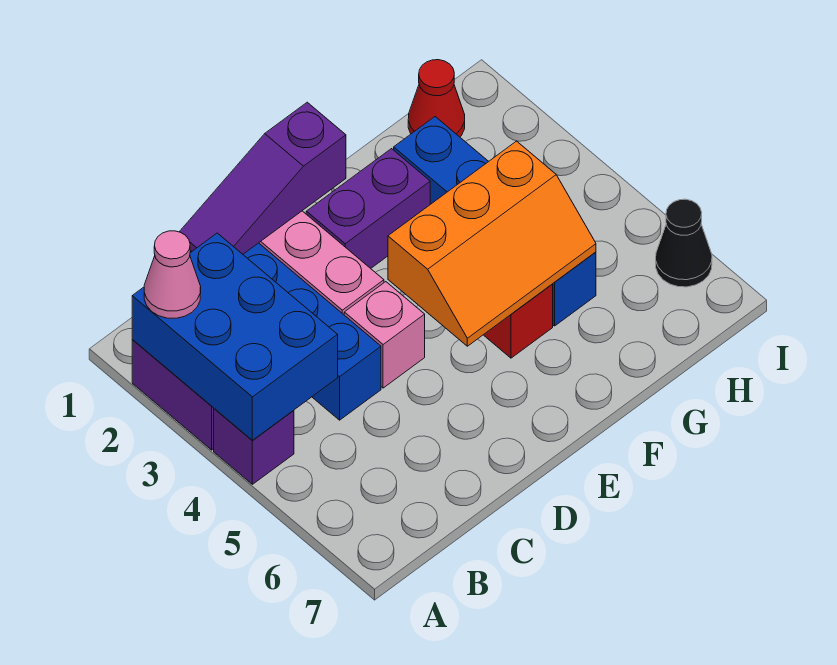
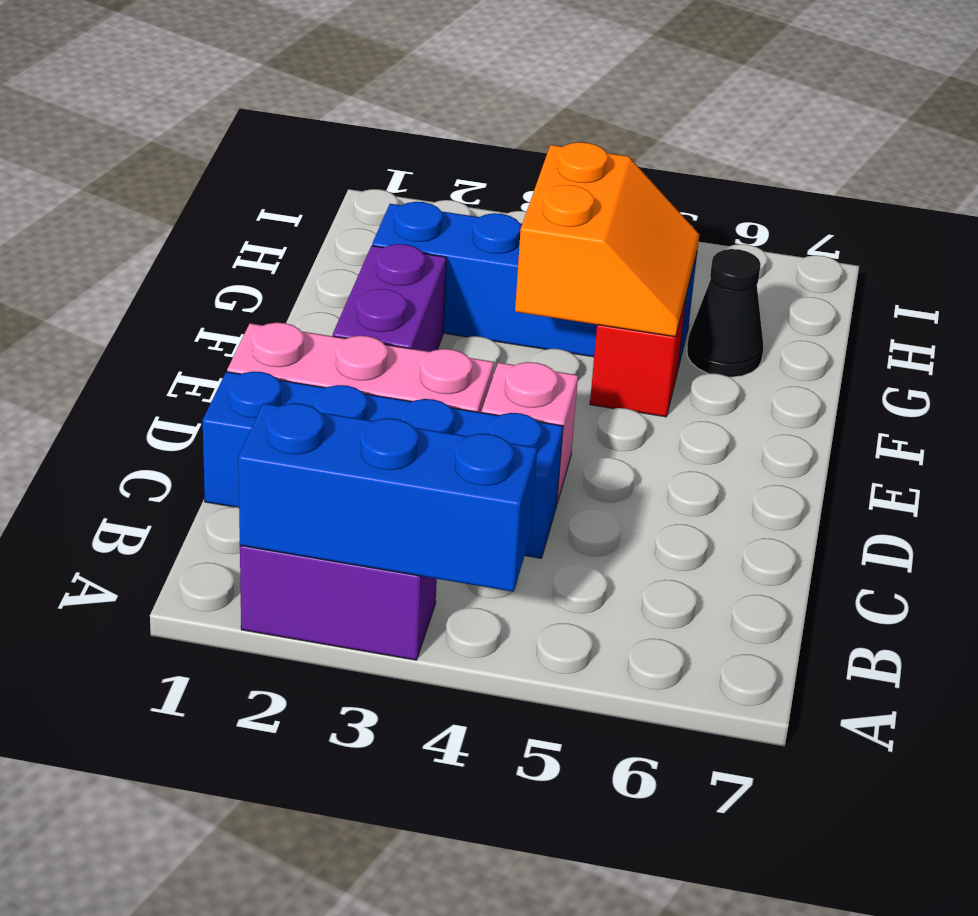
blue 2x3 brick [132,233,338,441] -> blue 1x3 brick [238,403,537,592]
pink 1x1 cone [144,231,201,318] -> none
purple 1x1 brick [214,409,294,484] -> none
purple 1x3 slope [180,102,346,254] -> none
orange 2x3 slope [388,141,596,346] -> orange 2x2 slope [515,142,699,337]
red 1x1 cone [408,60,465,137] -> none
black 1x1 cone [656,199,712,287] -> black 1x1 cone moved to [687,249,764,377]

